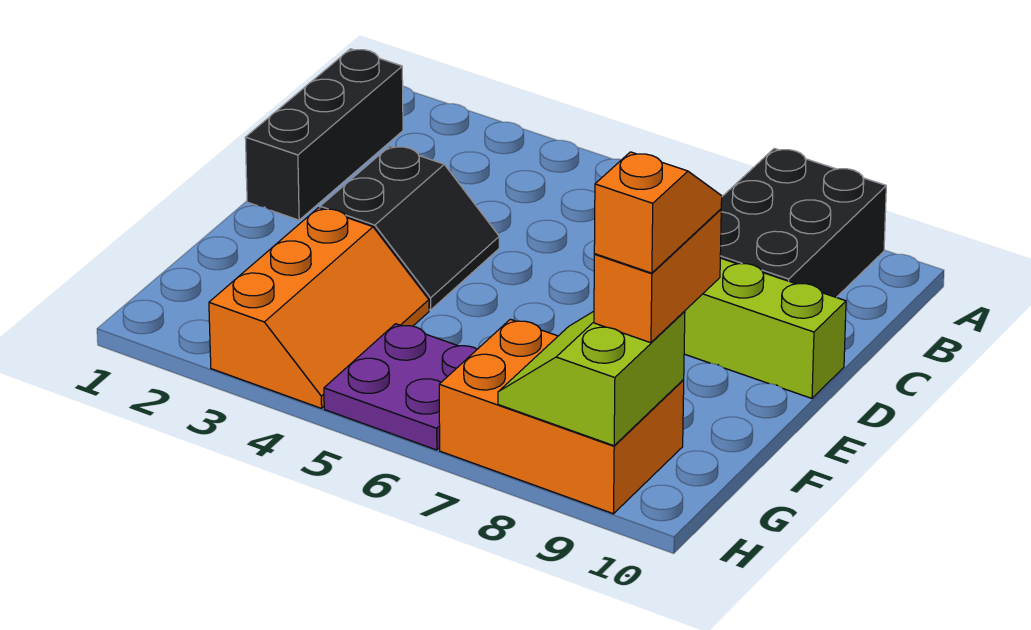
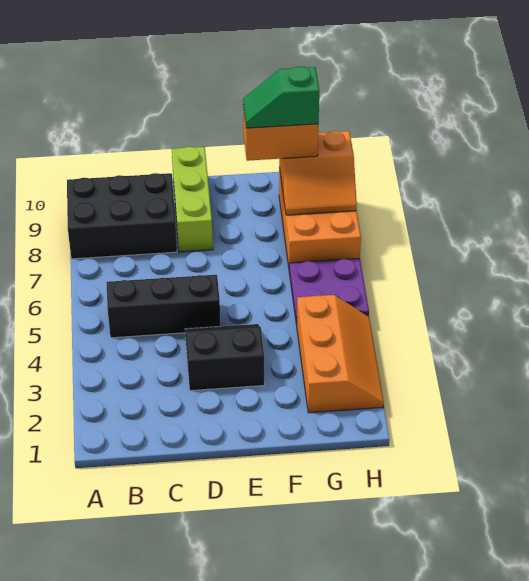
black 1x3 brick [245,49,403,220] -> black 1x3 brick moved to [106,275,220,338]
orange 2x3 slope [209,208,429,408] -> orange 2x3 slope turned to [297,295,384,413]
orange 1x2 slope [594,152,722,273] -> green 1x2 slope [243,66,319,128]
lime 2x2 slope [498,311,685,446] -> orange 2x2 slope [279,131,357,215]

